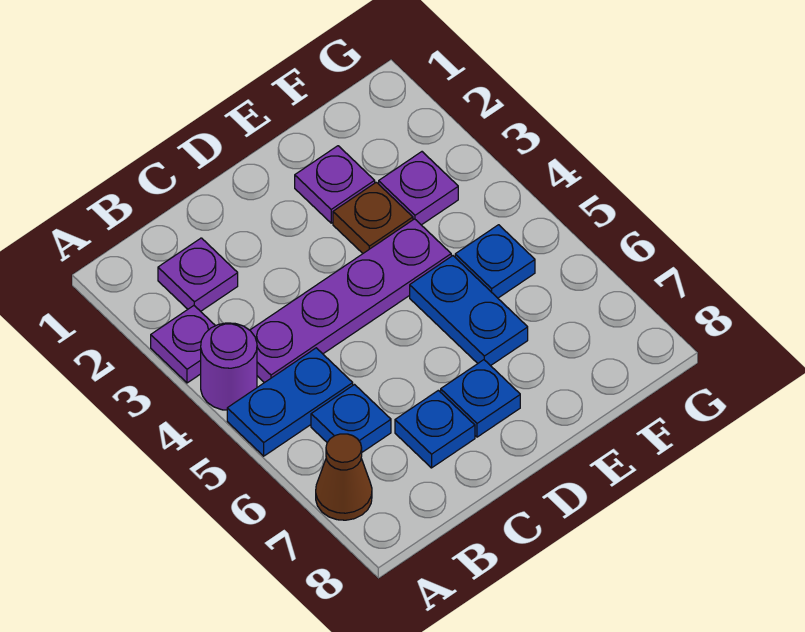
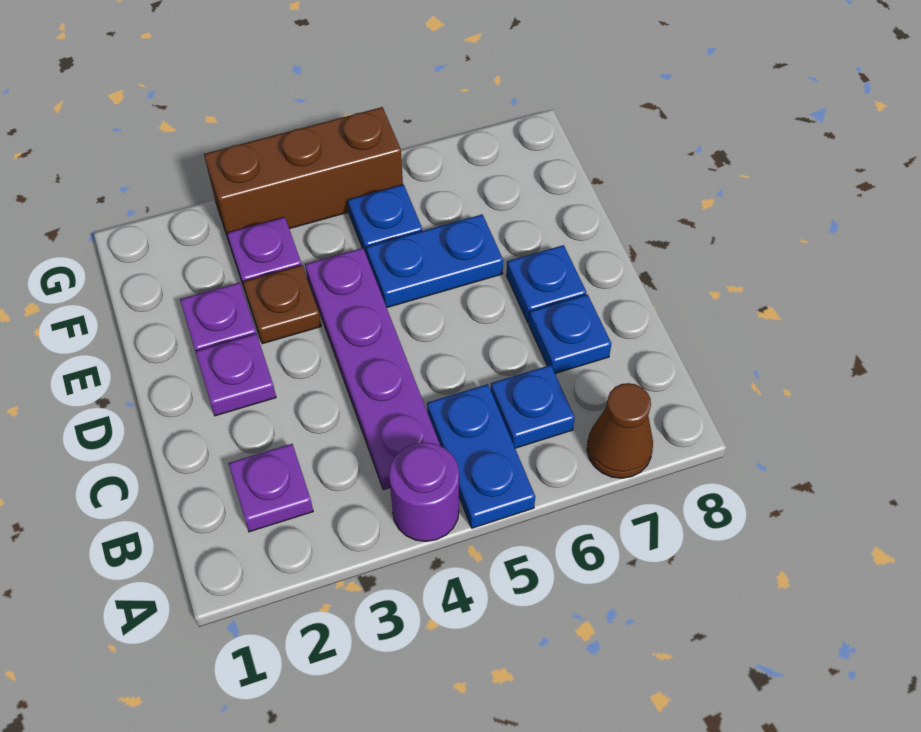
purple 1x1 plate [151,306,215,383] -> purple 1x1 plate moved to [195,334,276,416]
none -> brown 1x3 brick [204,107,403,244]

